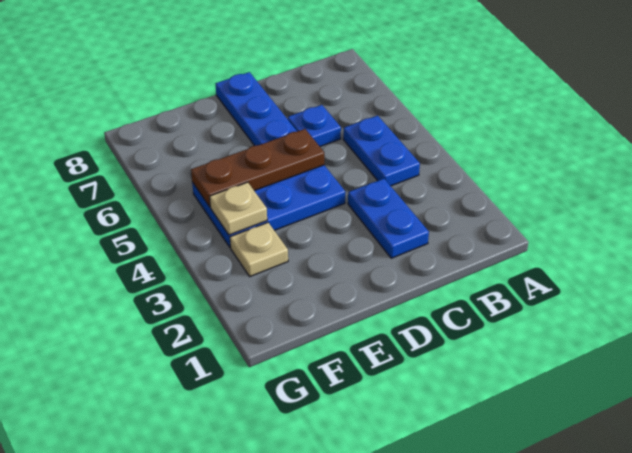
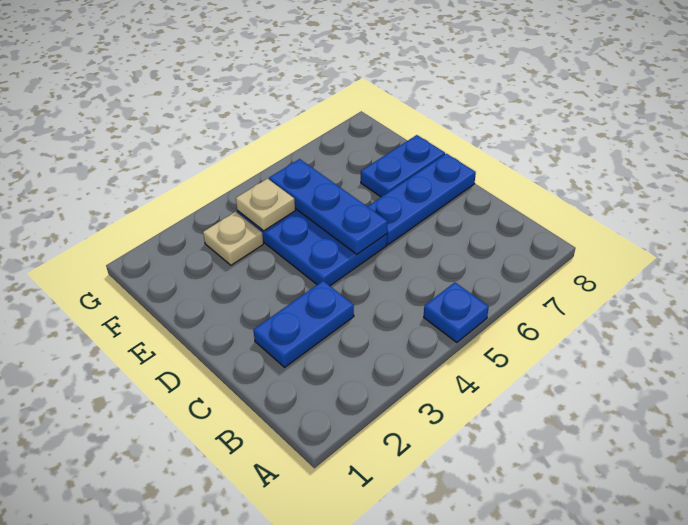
blue 1x2 plate [343,116,420,186] -> blue 1x2 plate moved to [361,135,445,197]
blue 1x1 plate [288,105,341,146] -> blue 1x1 plate moved to [424,282,489,342]
brown 1x3 plate [191,129,324,207] -> blue 1x3 plate [269,159,388,254]

